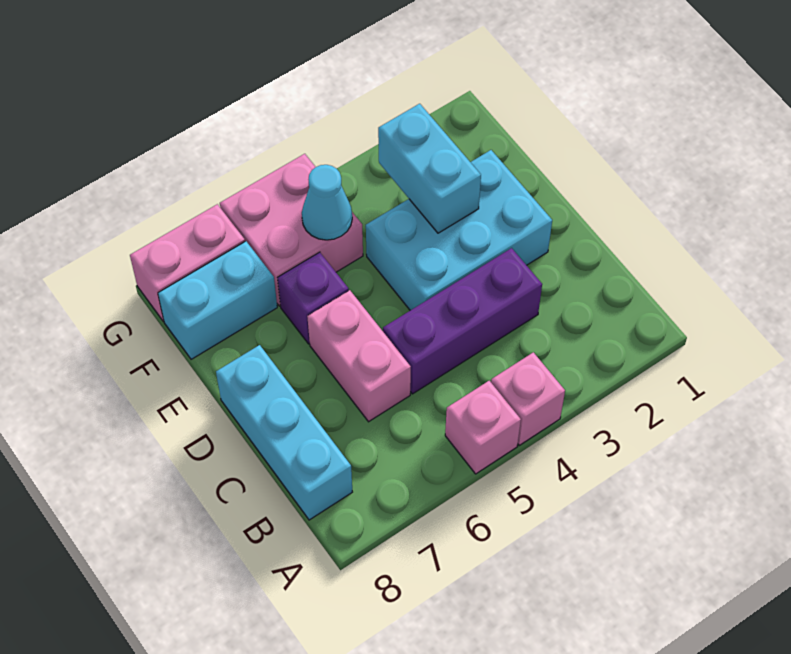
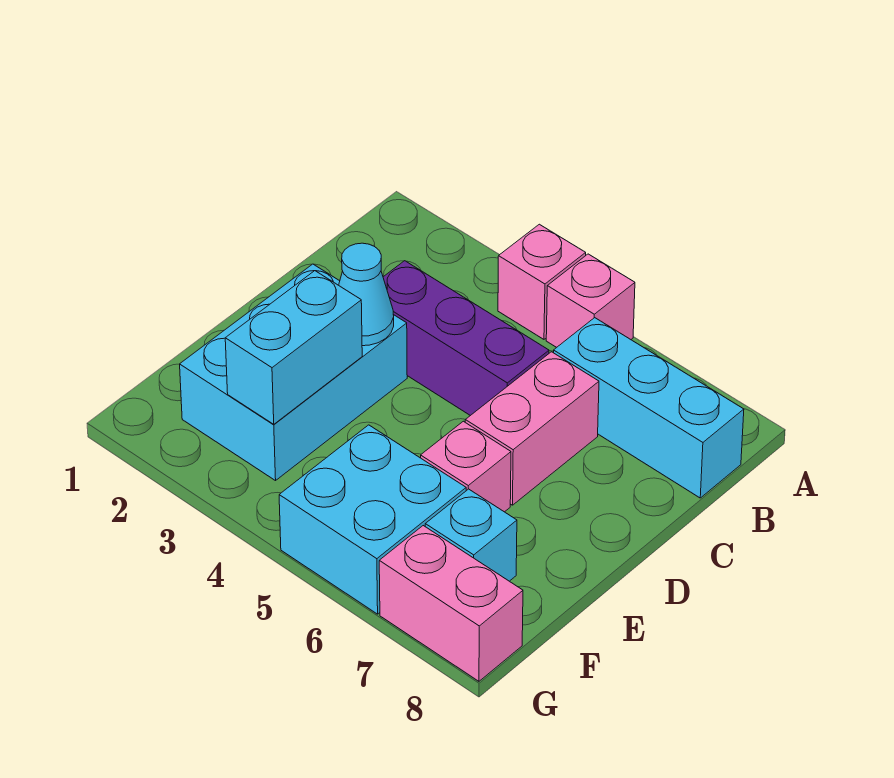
cyan 1x3 brick [216,345,352,520] -> cyan 1x3 brick turned to [554,318,744,498]
cyan 2x3 brick [366,150,552,310] -> cyan 2x3 brick turned to [180,264,407,481]
purple 1x1 brick [278,252,349,344] -> pink 1x1 brick [421,421,511,512]
pink 2x2 brick [220,154,363,306] -> cyan 2x2 brick [279,425,466,614]
cyan 1x1 cone [302,165,352,240] -> cyan 1x1 cone moved to [339,243,394,346]
cyan 1x2 brick [158,241,277,359] -> cyan 1x1 brick [425,489,517,581]

